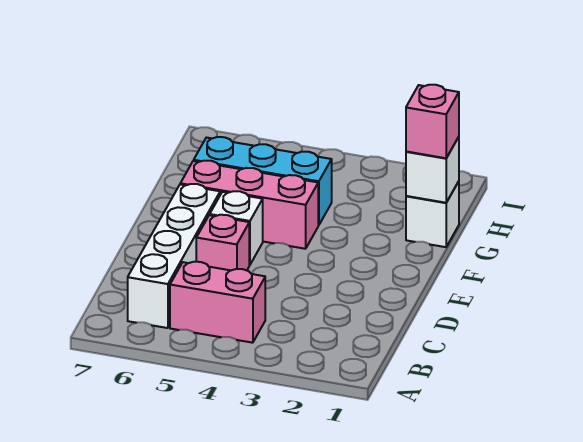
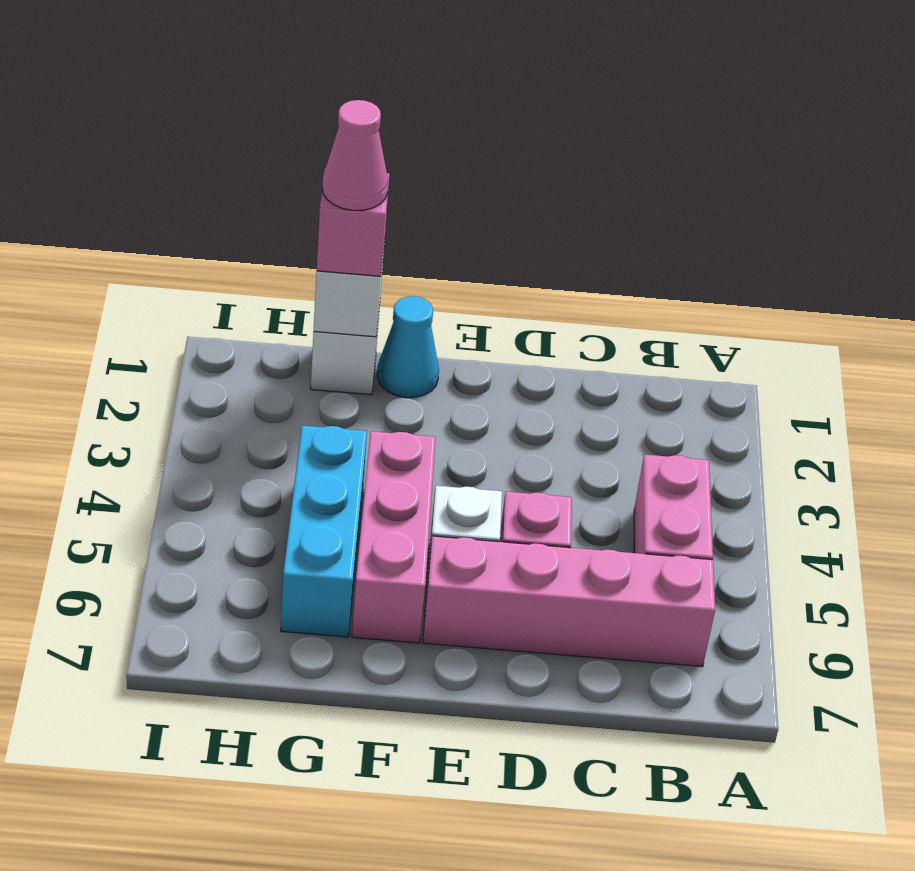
white 1x4 brick [128,184,220,328] -> pink 1x4 brick [423,536,715,667]
none -> cyan 1x1 cone [377,296,439,398]
none -> pink 1x1 cone [322,100,388,210]

